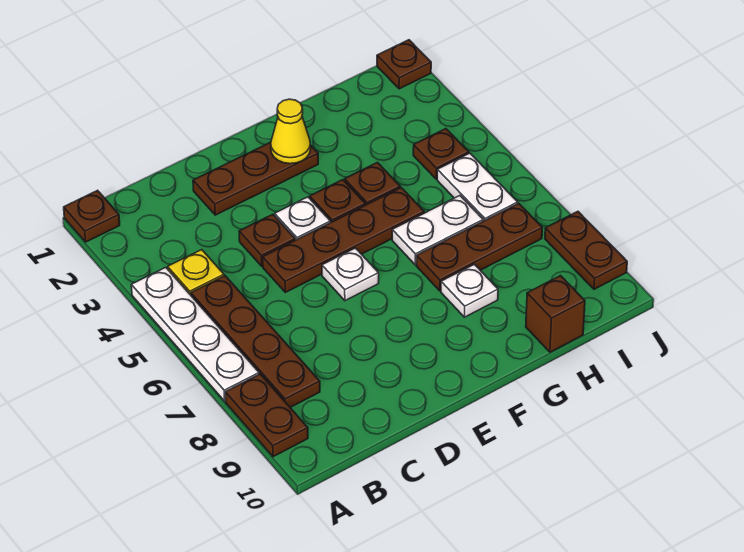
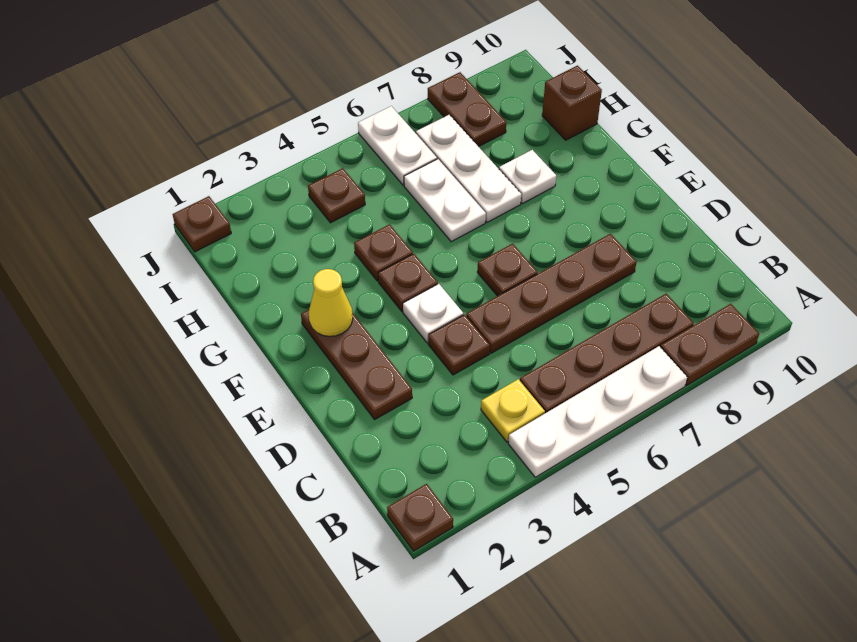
brown 1x4 plate [263,188,424,292] -> brown 1x4 plate turned to [466,234,637,353]
white 1x1 plate [322,248,379,301] -> brown 1x1 plate [477,244,538,296]
brown 1x3 plate [416,203,542,291] -> white 1x3 plate [416,115,521,222]
white 1x2 plate [437,153,518,221] -> white 1x2 plate turned to [358,106,437,185]
brown 1x2 plate [545,211,627,289] -> brown 1x2 plate turned to [428,72,506,147]

